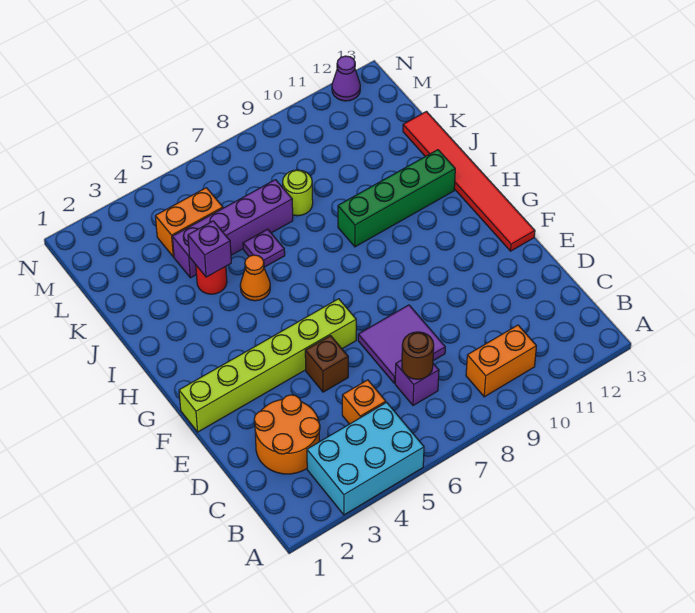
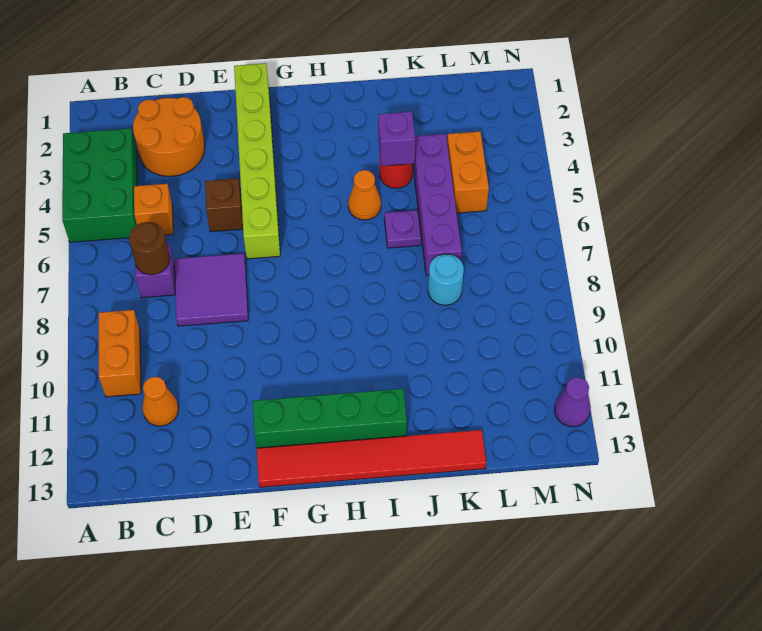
cyan 2x3 brick [307,402,424,515] -> green 2x3 brick [62,128,137,242]
none -> orange 1x1 cone [142,377,179,426]
green 1x4 brick [338,150,455,247] -> green 1x4 brick turned to [253,389,407,448]
lime 1x1 round brick [283,170,313,216] -> cyan 1x1 round brick [428,254,464,305]

